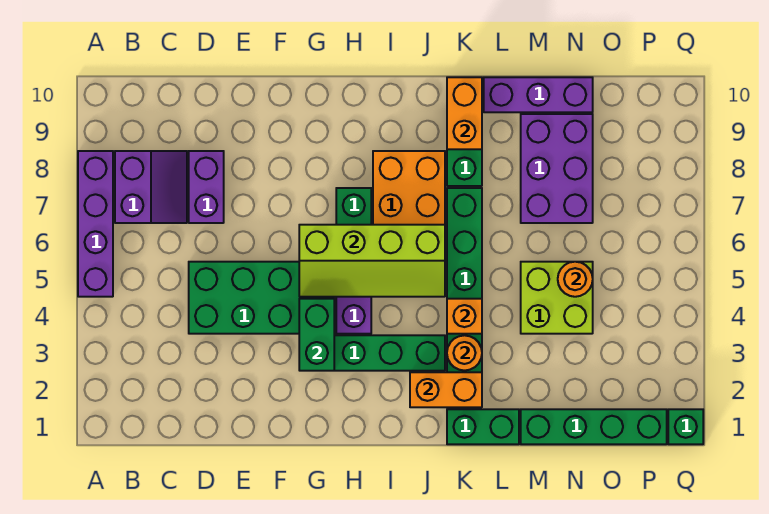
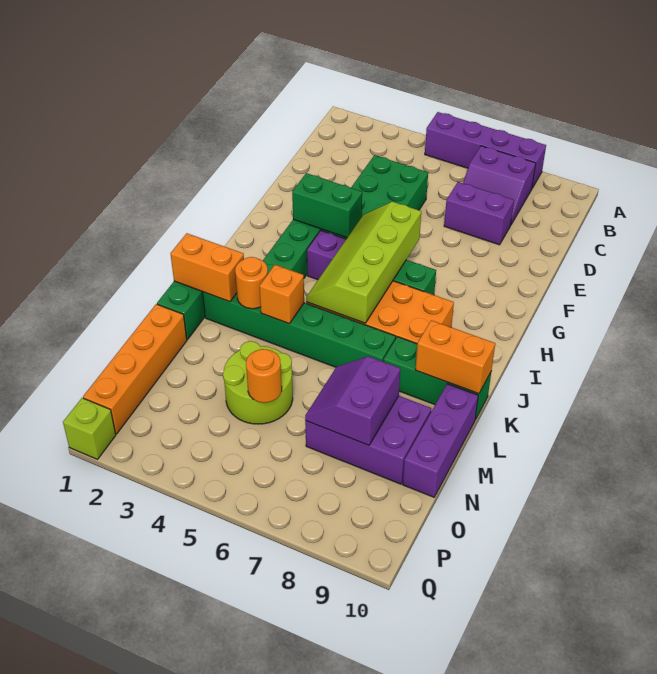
orange 1x2 brick [410,372,482,407] -> orange 1x2 brick turned to [170,233,244,302]
green 1x4 brick [521,409,667,444] -> orange 1x4 brick [83,304,187,434]
lime 2x2 brick [521,262,593,334] -> lime 2x2 round brick [223,341,293,424]
none -> purple 2x2 slope [305,356,400,445]
green 1x1 brick [668,409,703,444] -> lime 1x1 brick [63,398,116,459]

